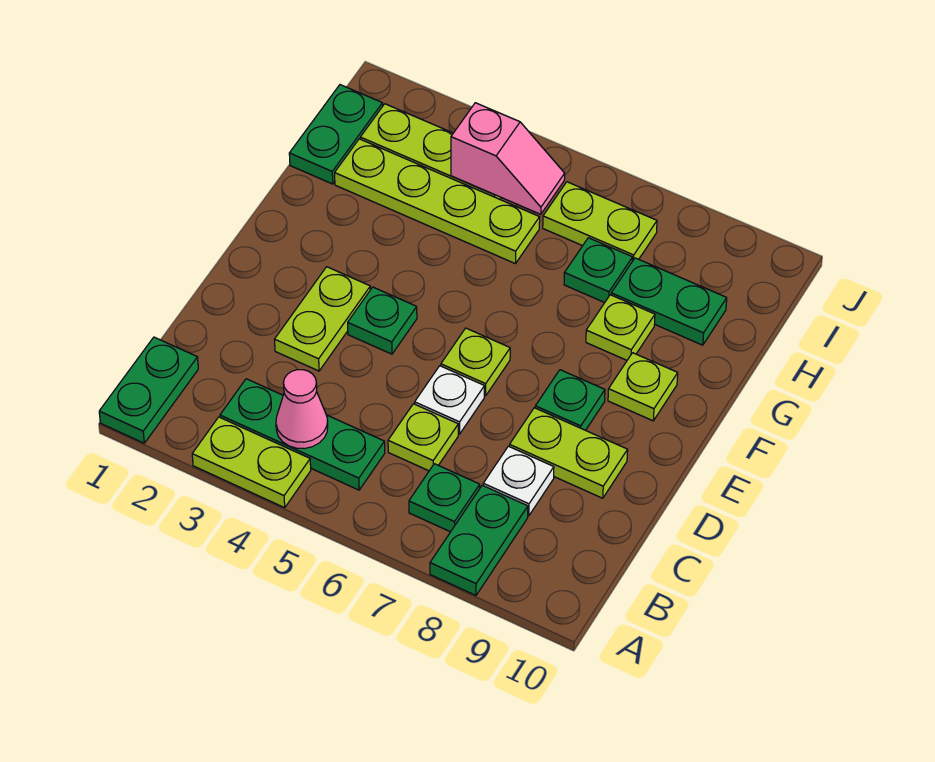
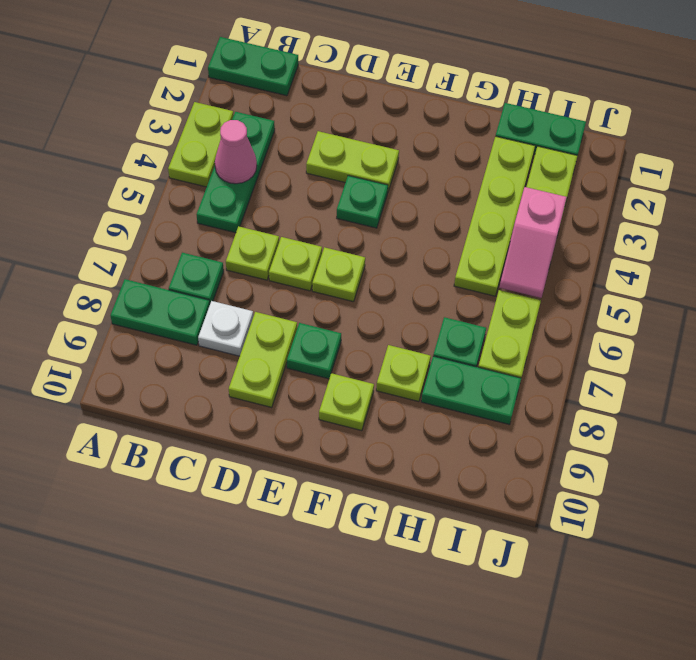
white 1x1 plate [415,366,484,434] -> lime 1x1 plate [269,237,322,291]
green 1x2 plate [611,258,727,345] -> green 1x2 plate turned to [421,356,521,425]

